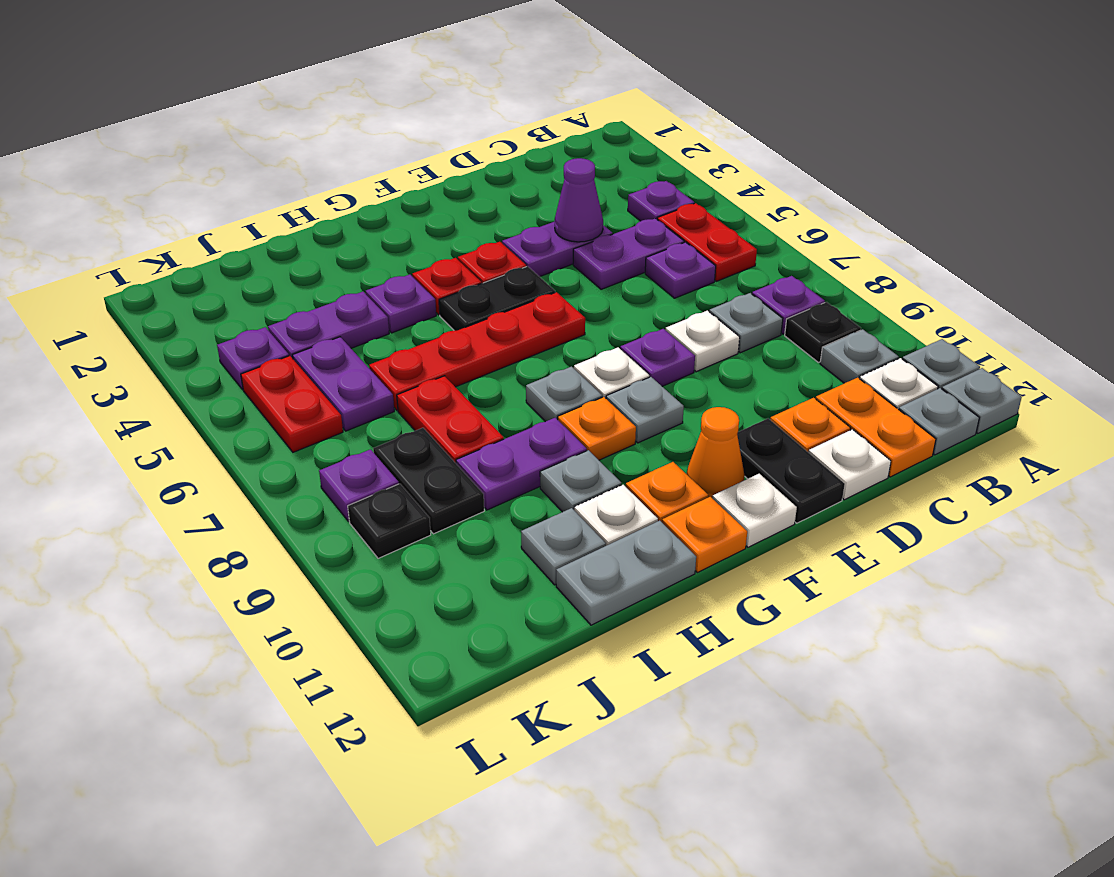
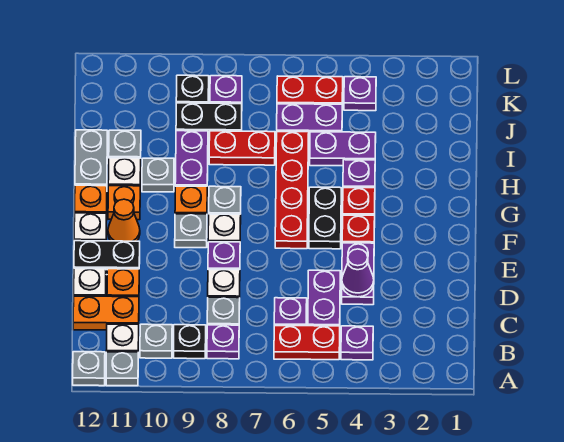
grey 1x1 plate [899,388,979,455] -> none
purple 1x2 plate [268,292,389,358] -> purple 1x2 plate turned to [310,132,376,166]

